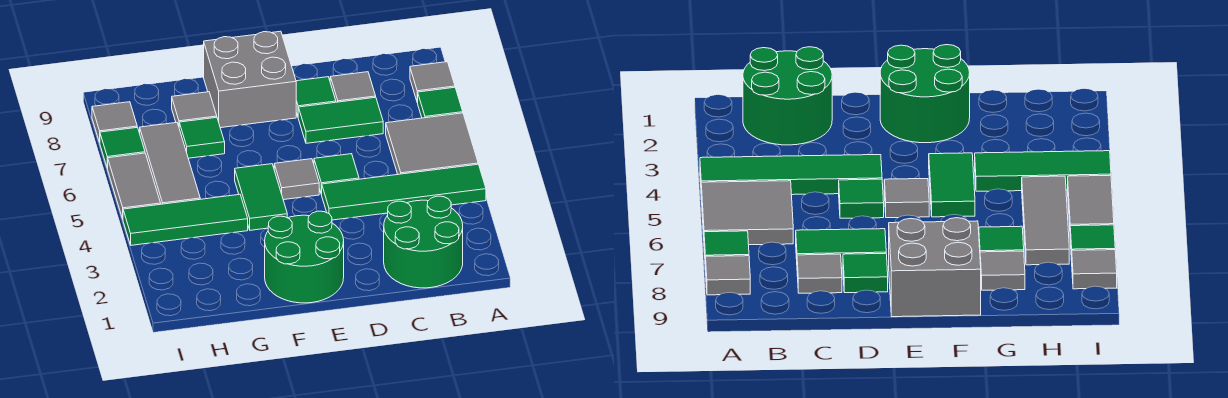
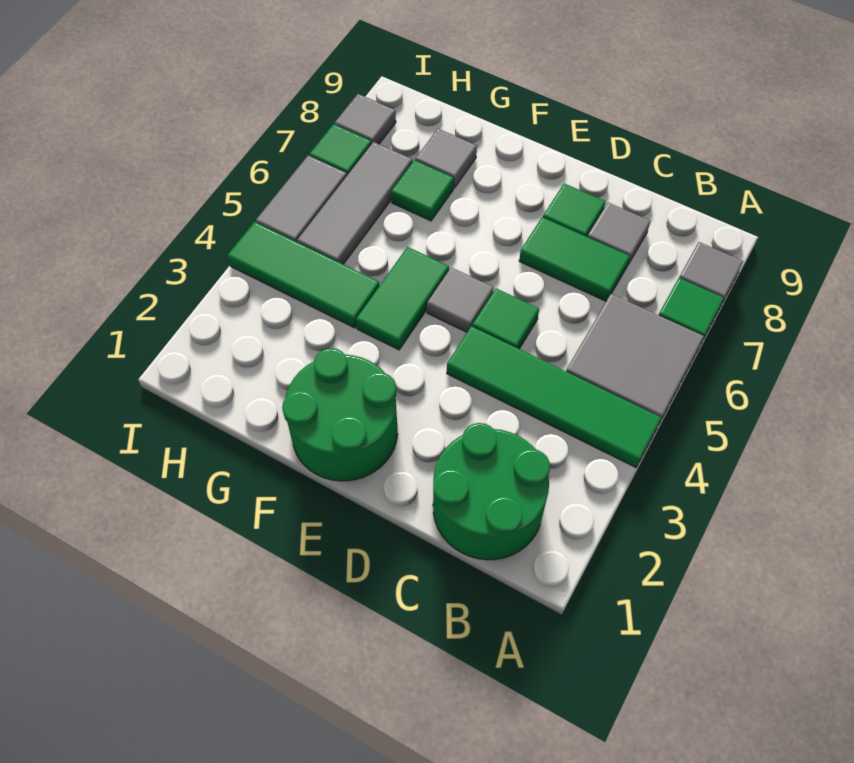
grey 2x2 brick [204,31,296,128] -> none

